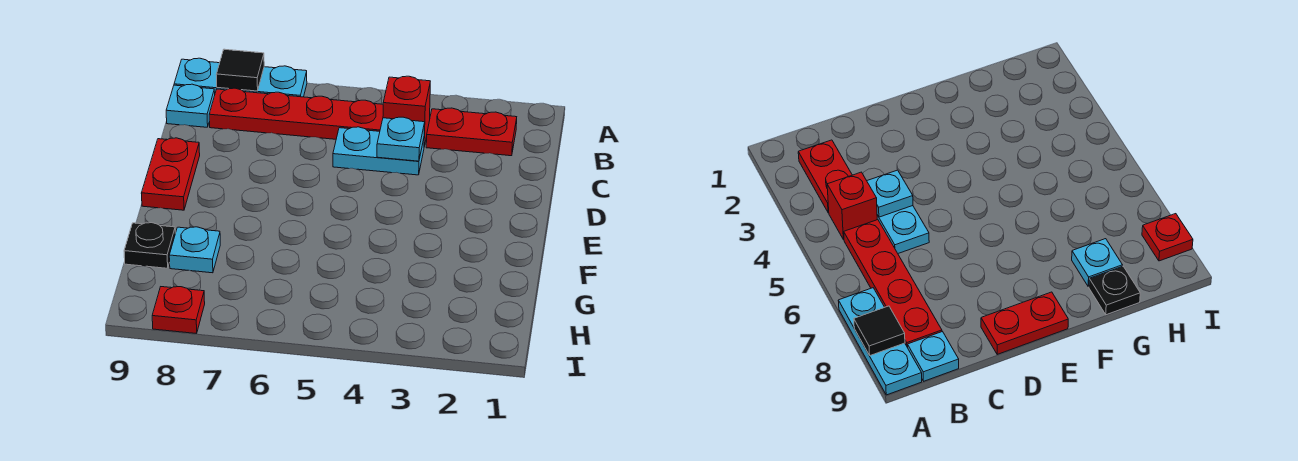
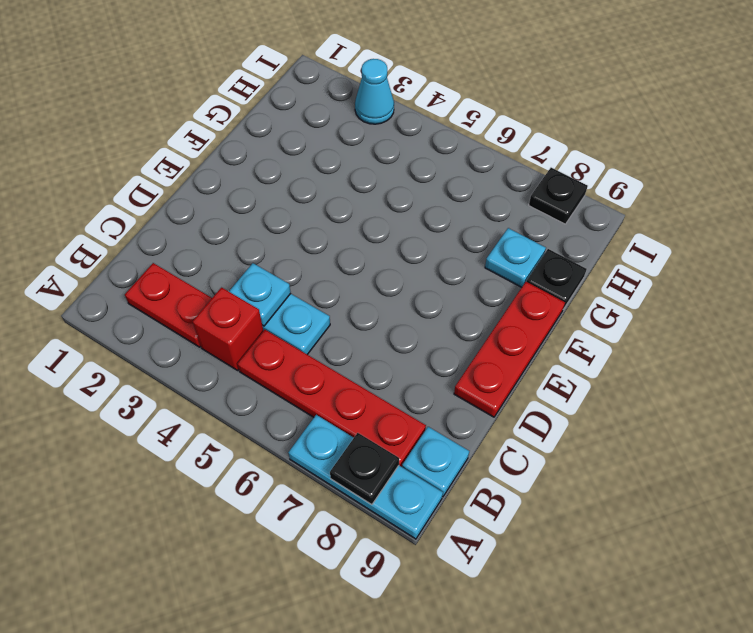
black 1x1 tile [216,49,264,91] -> black 1x1 plate [330,433,399,505]
red 1x2 plate [141,138,200,210] -> red 1x3 plate [454,282,565,417]
none -> cyan 1x1 cone [355,59,394,124]
red 1x1 plate [152,287,205,334] -> black 1x1 plate [529,168,588,224]

